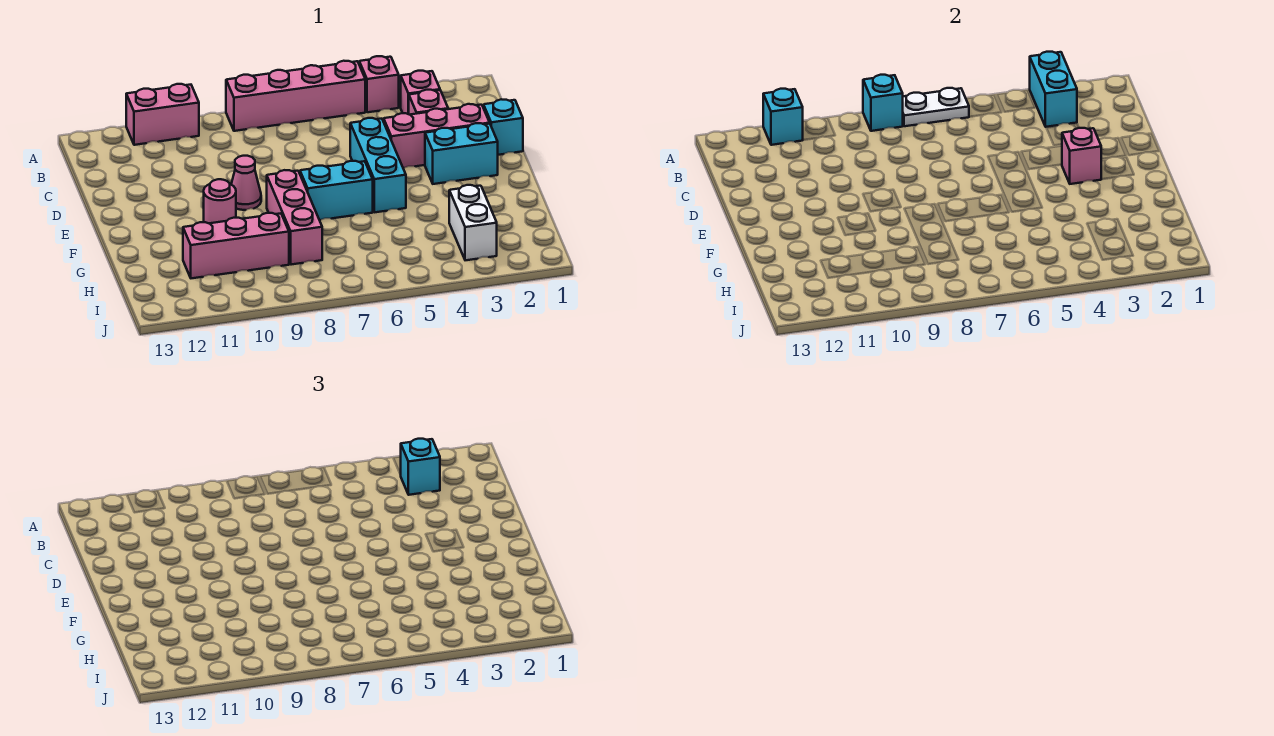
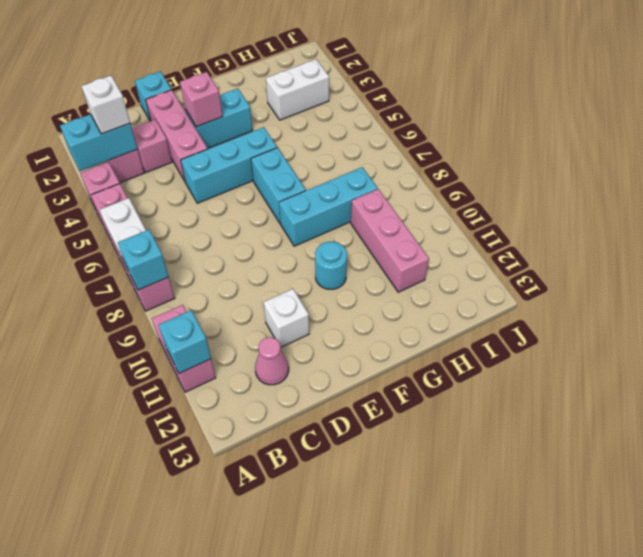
cyan 1x1 brick [400,439,440,495] -> white 1x1 brick [81,76,130,134]
none -> white 1x1 brick [264,289,309,347]
cyan 1x2 brick [425,123,498,184] -> cyan 1x2 brick turned to [185,89,253,148]
pink 1x1 cone [231,156,261,210] -> pink 1x1 cone moved to [255,337,289,385]
pink 1x3 brick [267,170,322,265] -> cyan 1x3 brick [279,167,378,246]
pink 1x1 round brick [204,179,236,223] -> cyan 1x1 round brick [315,242,347,289]

